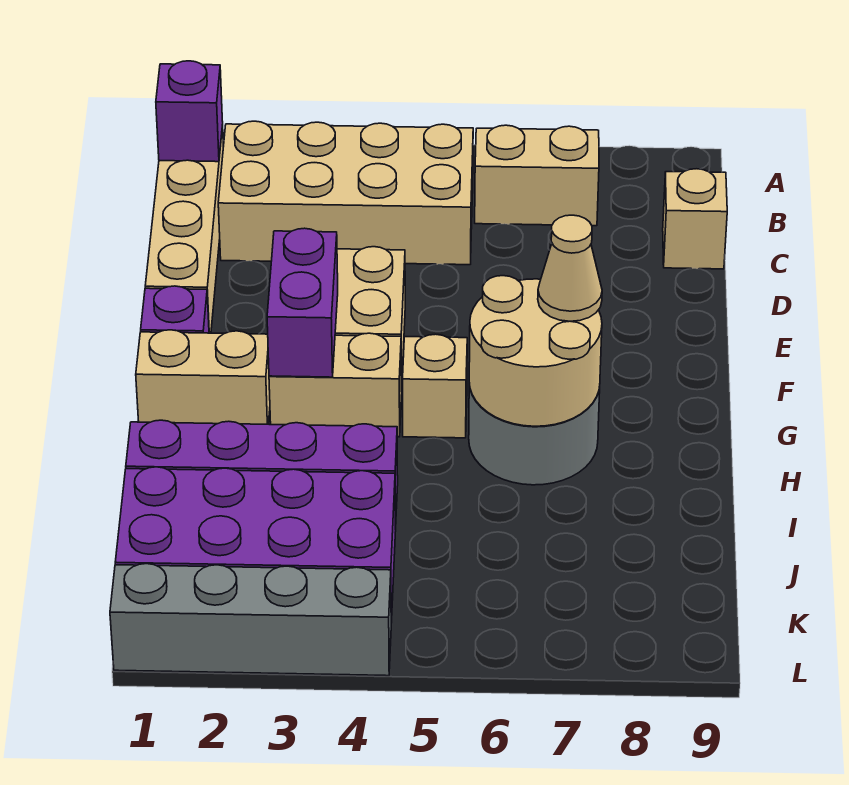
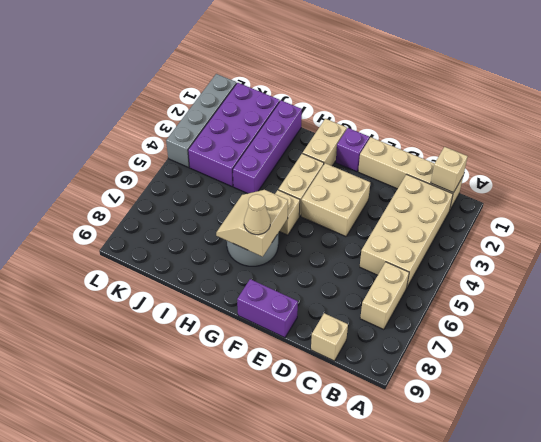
purple 1x1 brick [156,61,223,162] -> tan 1x1 brick [431,147,468,193]
purple 1x2 brick [267,228,338,377] -> purple 1x2 brick moved to [237,279,298,338]
tan 2x2 round brick [469,276,602,426] -> tan 2x2 slope [216,190,288,257]

